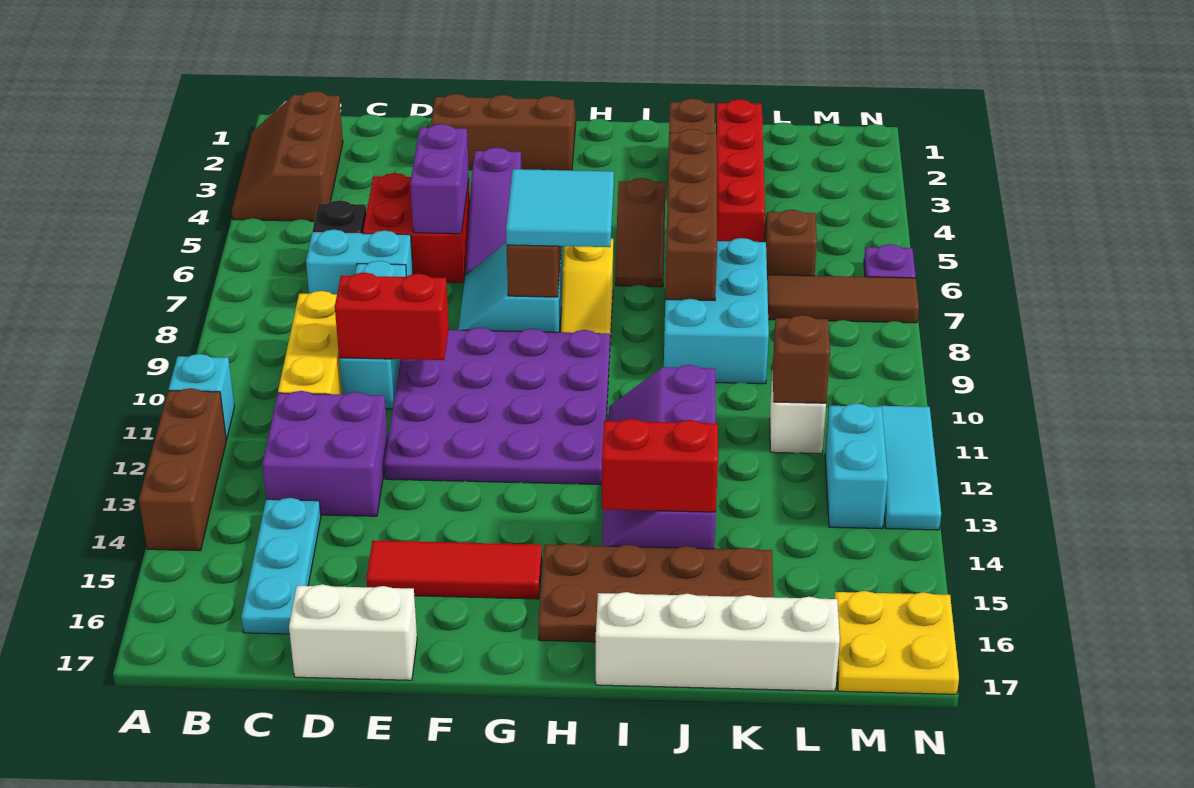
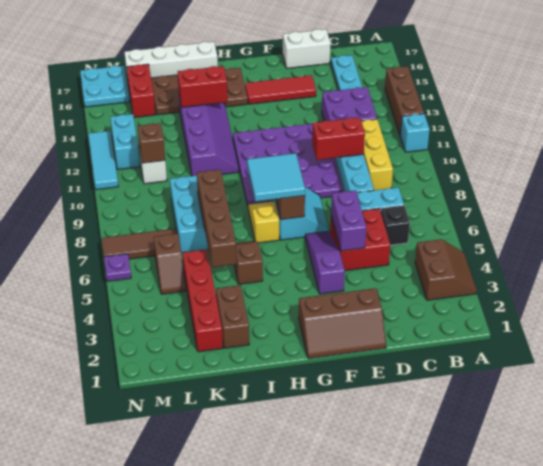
brown 2x3 slope [232,91,343,221] -> brown 2x2 slope [415,239,477,300]
none -> red 1x2 brick [127,64,156,117]
yellow 2x2 plate [834,591,959,694] -> cyan 2x2 plate [80,66,130,107]

